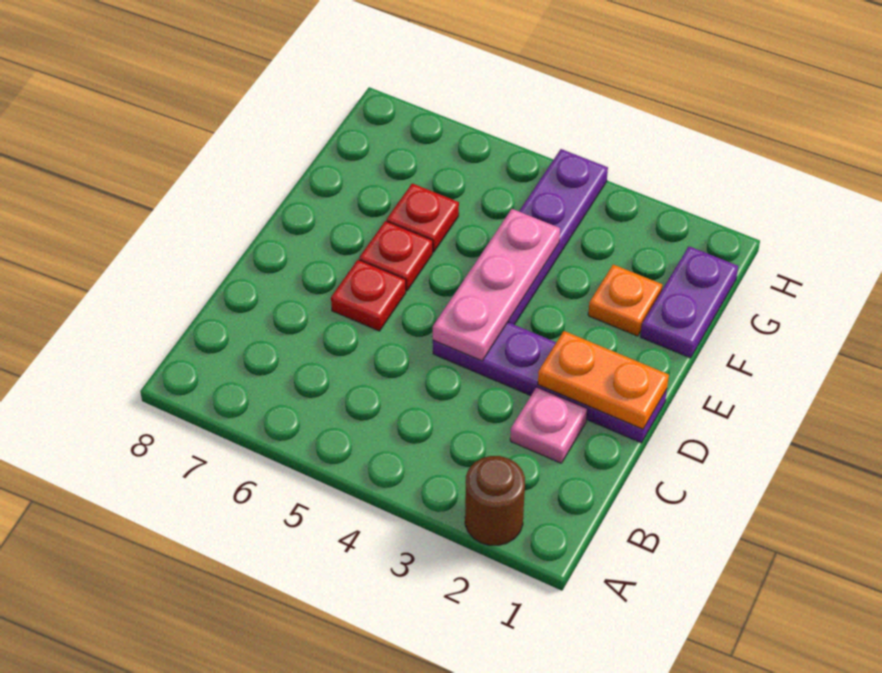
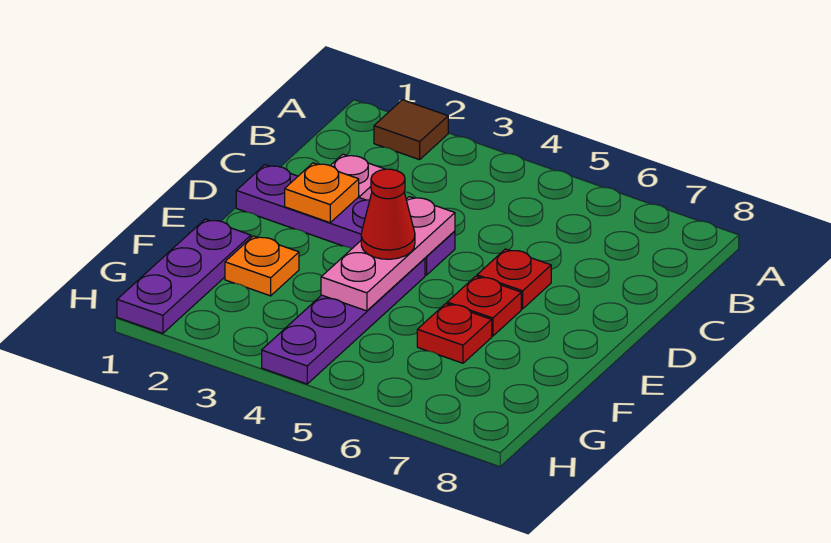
brown 1x1 round brick [465,456,525,545] -> brown 1x1 tile [374,100,448,160]
orange 1x2 plate [538,331,669,429] -> orange 1x1 plate [285,163,359,223]
none -> red 1x1 cone [361,169,415,259]
purple 1x2 plate [640,246,738,358] -> purple 1x3 plate [117,219,251,333]

